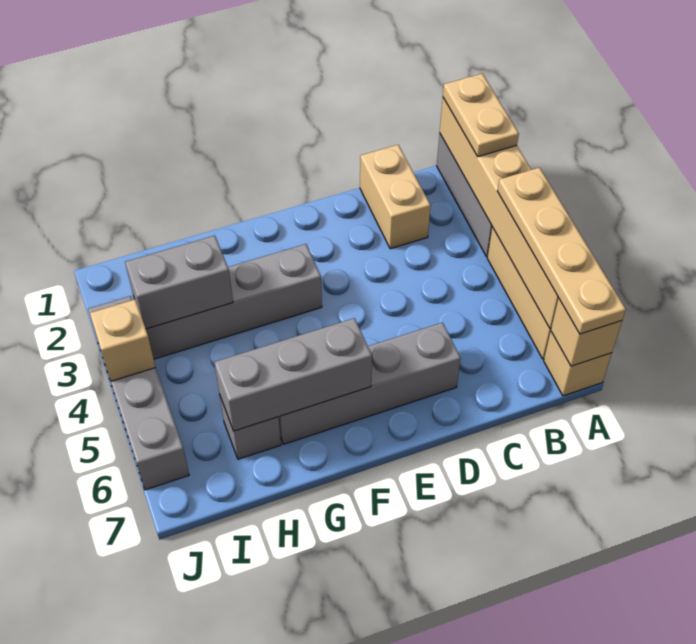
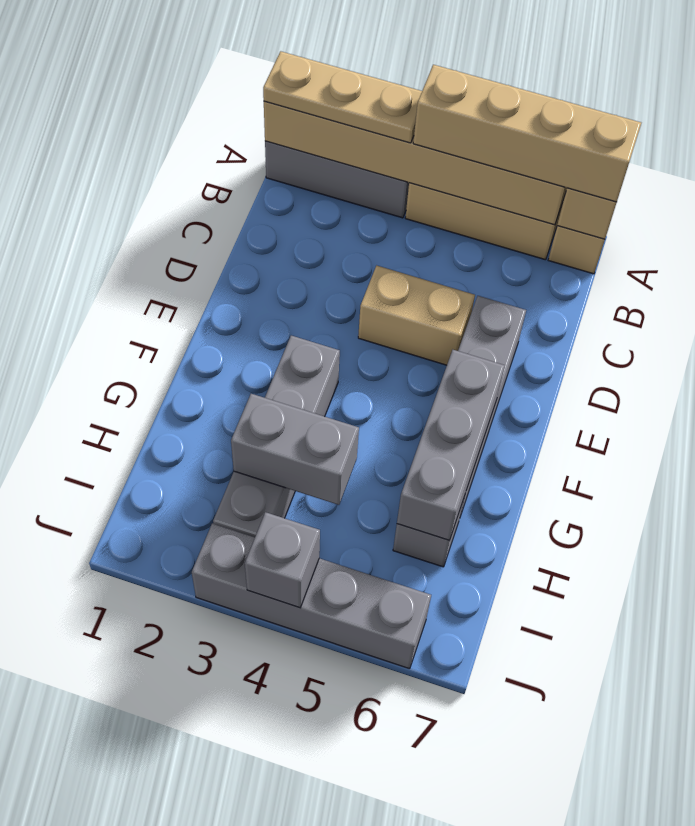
tan 1x2 plate [443,74,519,157] -> tan 1x3 plate [263,51,422,143]
tan 1x4 plate [497,168,626,334] -> tan 1x4 brick [413,65,641,202]
tan 1x2 brick [360,145,431,249] -> tan 1x2 brick moved to [358,266,475,365]
grey 1x2 brick [125,236,233,329] -> grey 1x2 brick turned to [231,394,359,505]
tan 1x1 brick [90,299,156,381] -> grey 1x1 brick [245,512,320,608]

